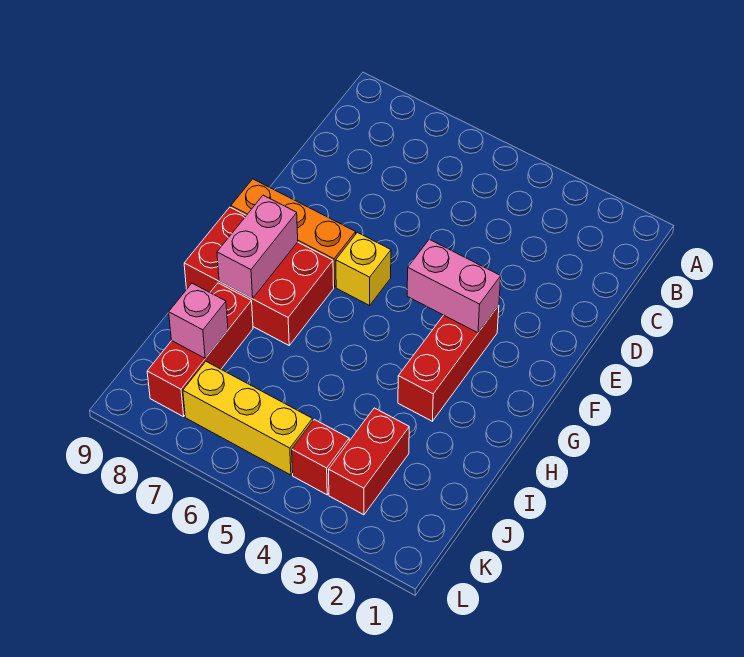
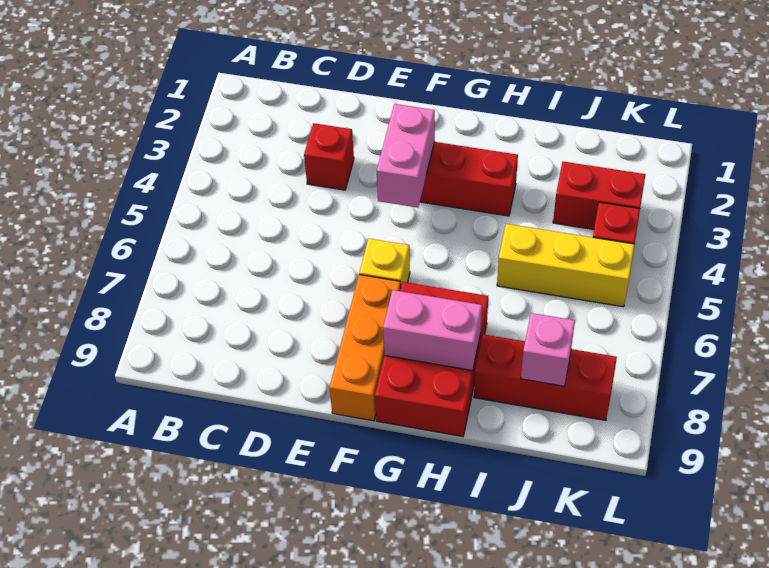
none -> red 1x1 brick [304,123,354,190]
yellow 1x3 brick [183,362,313,475] -> yellow 1x3 brick turned to [497,224,635,307]

